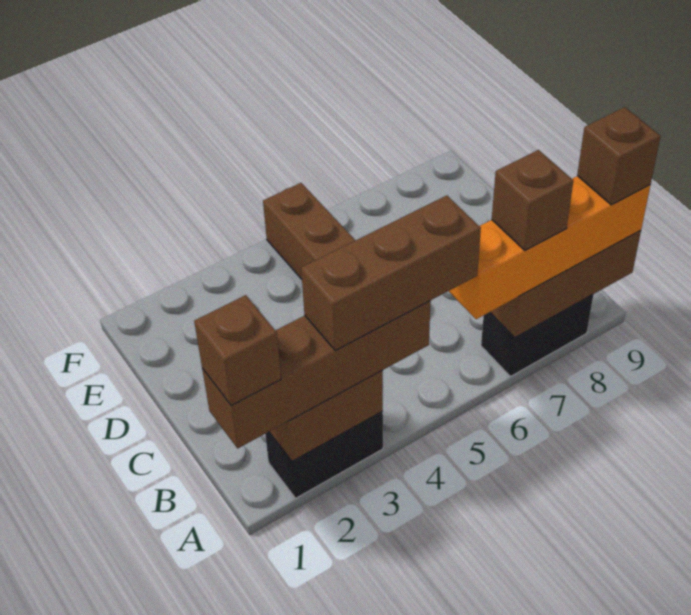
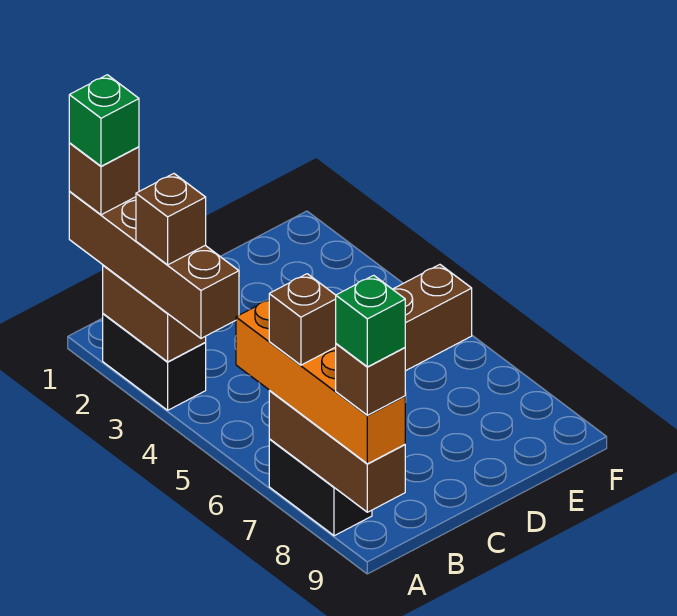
none -> green 1x1 brick [69,75,139,166]
brown 1x3 brick [301,195,481,351] -> brown 1x1 brick [136,174,206,265]
none -> green 1x1 brick [336,275,405,367]

